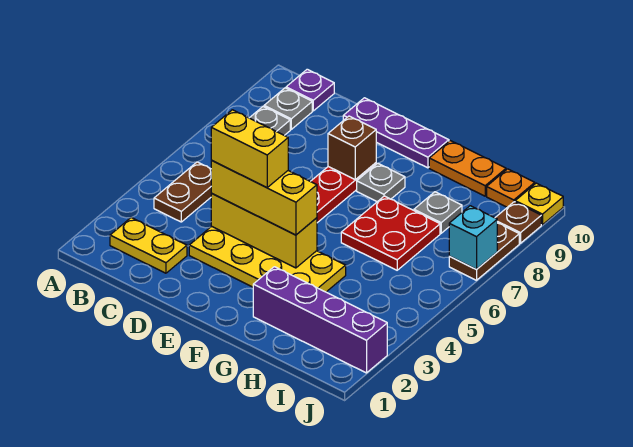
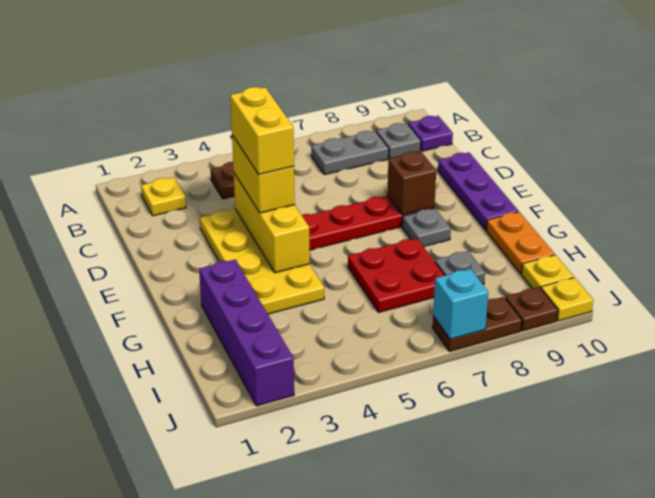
yellow 1x2 plate [110,217,187,273] -> yellow 1x1 plate [141,177,186,216]
yellow 1x3 brick [211,161,317,235] -> yellow 1x2 brick [232,135,295,213]
orange 1x1 plate [487,169,535,207] -> yellow 1x1 plate [522,255,574,289]

